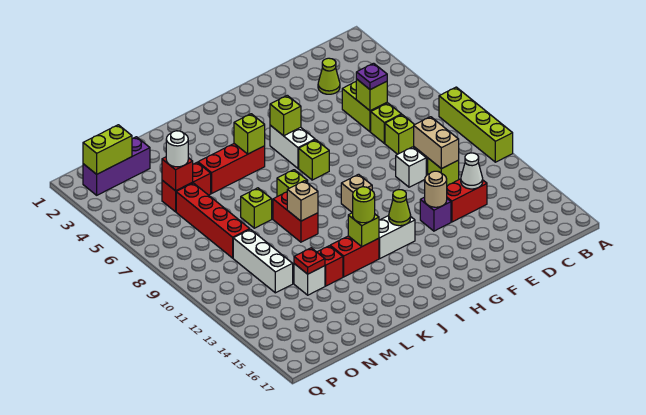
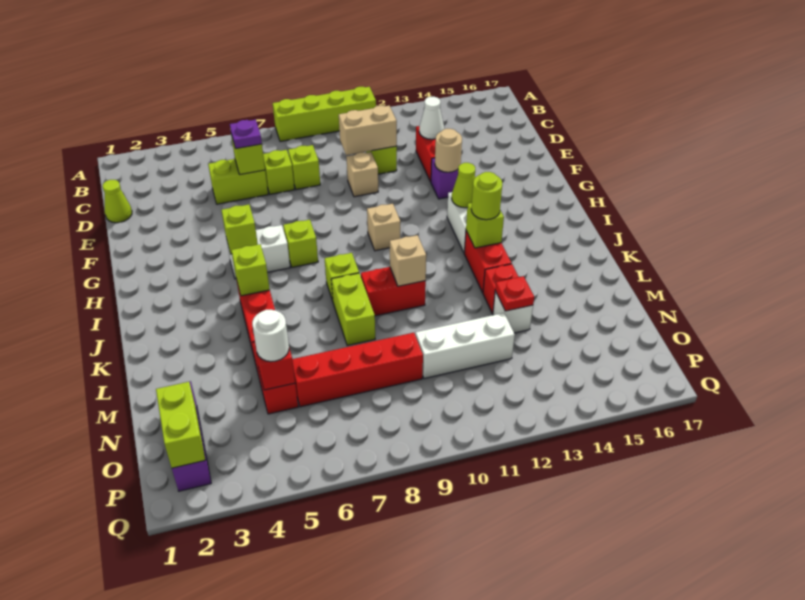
lime 1x1 cone [318,58,340,94] -> lime 1x1 cone moved to [103,180,132,223]
white 1x1 brick [396,147,426,187] -> tan 1x1 brick [346,152,378,197]
lime 1x1 brick [241,188,272,228] -> lime 1x2 brick [331,273,375,346]

